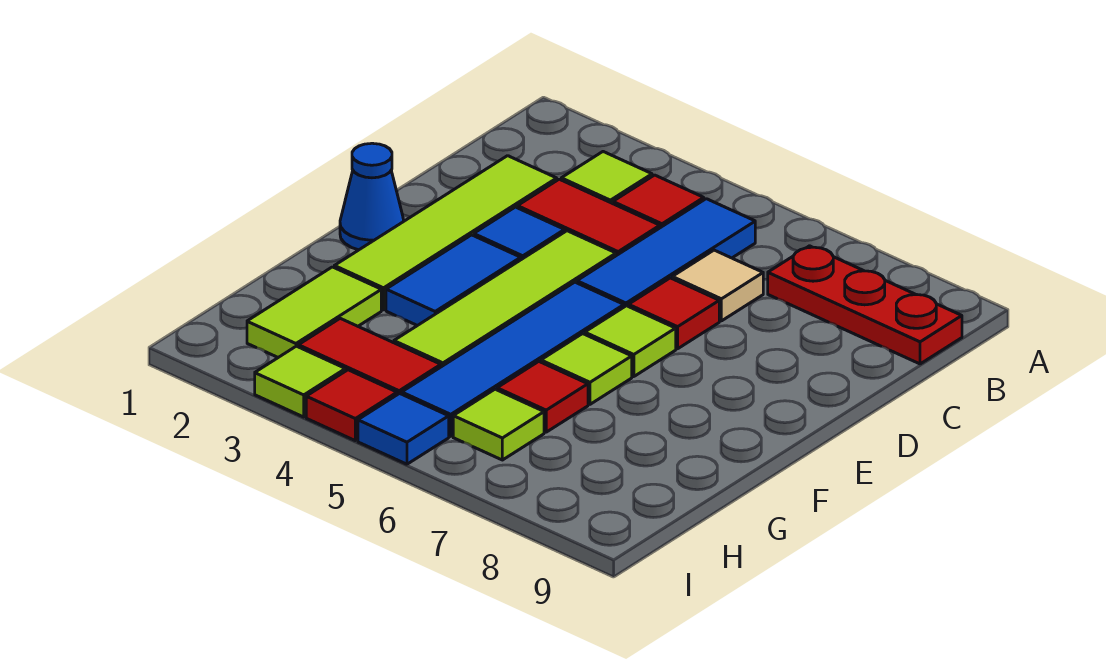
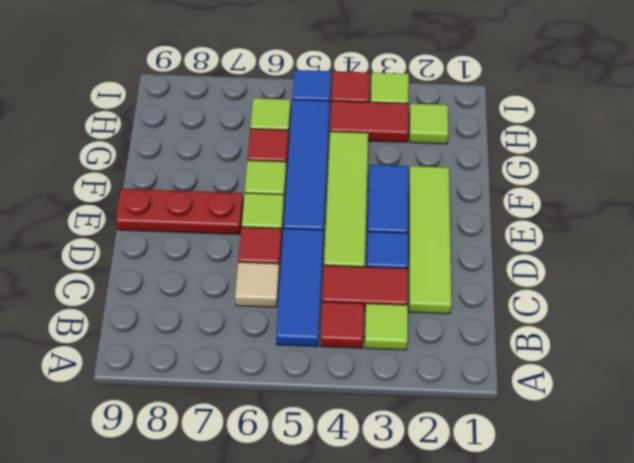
red 1x3 plate [768,246,962,364] -> red 1x3 plate moved to [116,189,243,235]
blue 1x1 cone [340,143,404,250] -> none
lime 1x2 tile [247,267,381,357] -> lime 1x1 tile [409,104,448,144]

